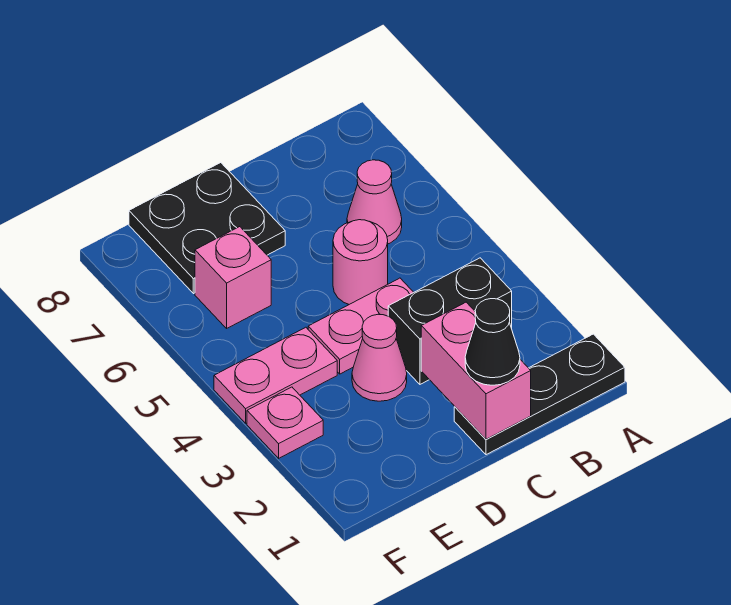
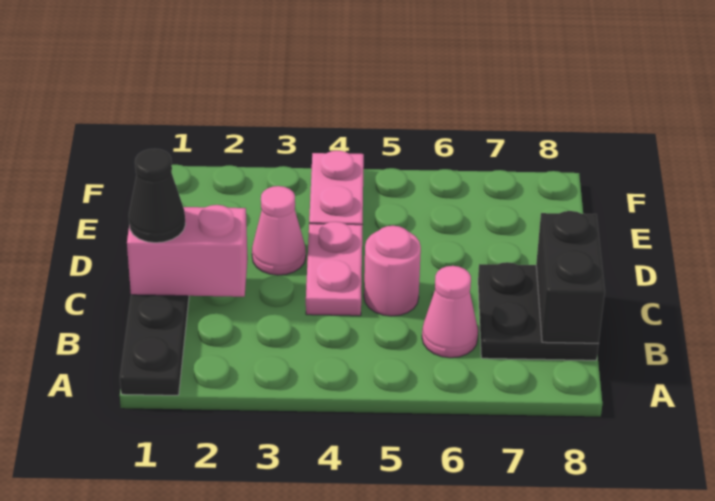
black 1x2 brick [388,258,512,384] -> black 1x2 brick moved to [536,211,605,343]
black 2x2 plate [129,163,285,294] -> black 2x2 plate moved to [478,262,599,360]
pink 1x1 brick [195,227,271,328] -> none
pink 1x1 plate [247,387,323,458] -> none

